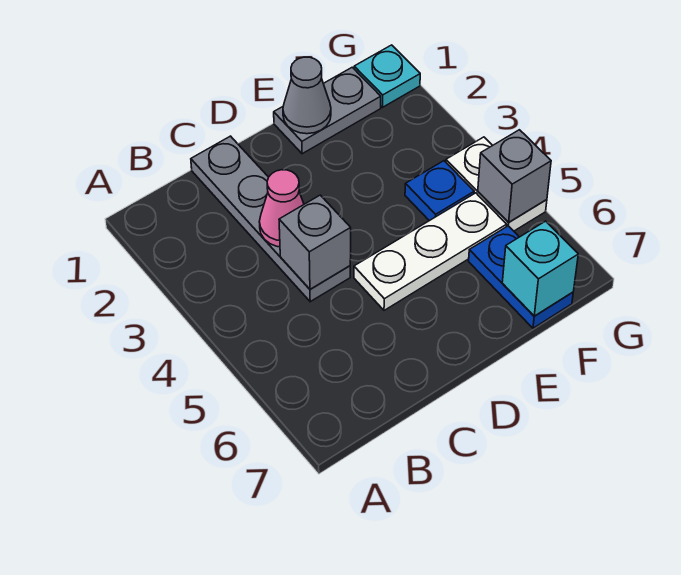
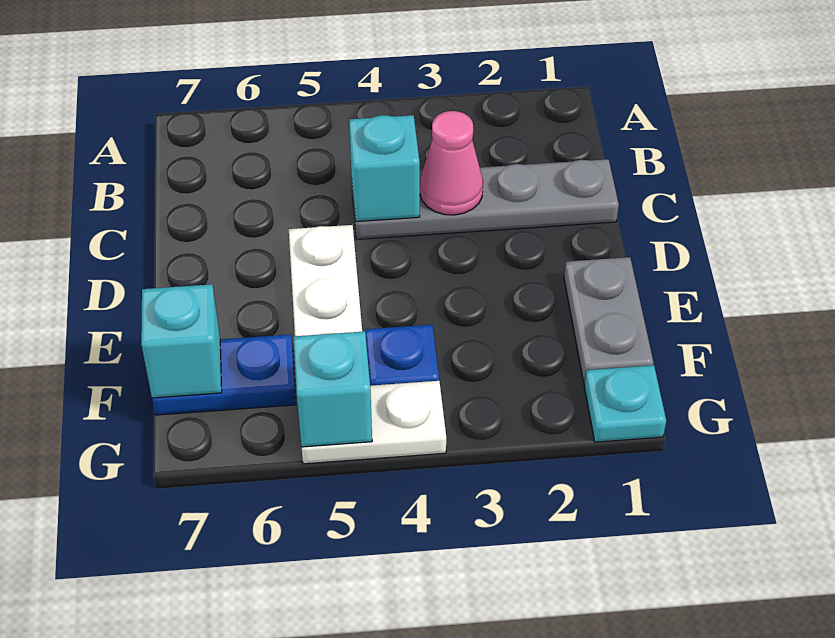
grey 1x1 brick [279,195,351,289] -> cyan 1x1 brick [349,115,420,222]
grey 1x1 cone [283,57,331,134] -> none
grey 1x1 brick [478,130,551,222] -> cyan 1x1 brick [293,331,372,447]

